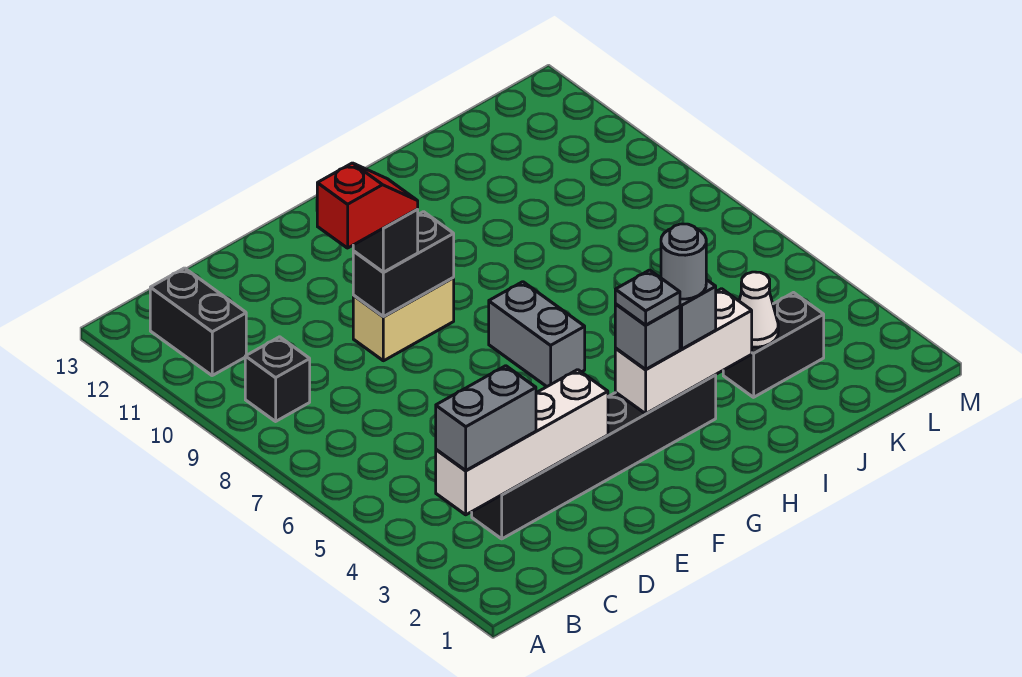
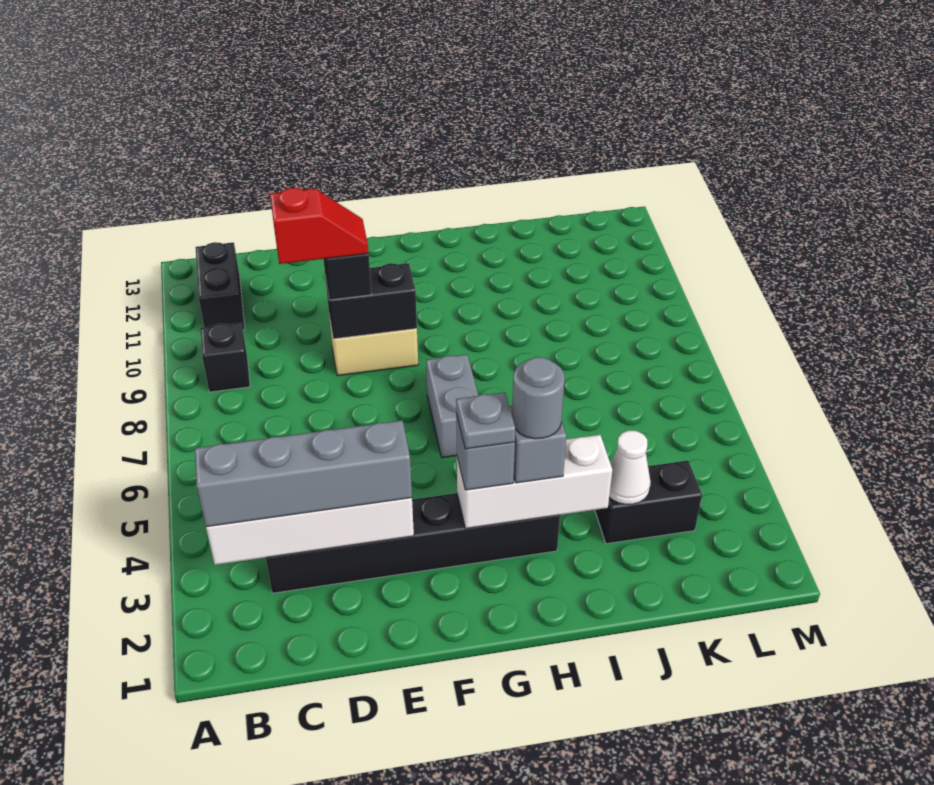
grey 1x2 brick [436,366,536,471] -> grey 1x4 brick [195,420,412,527]

